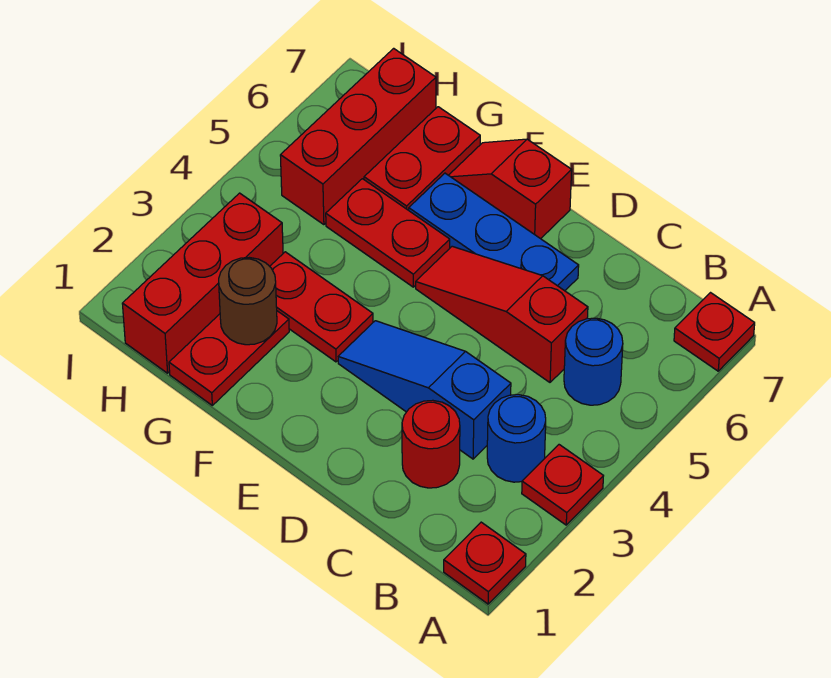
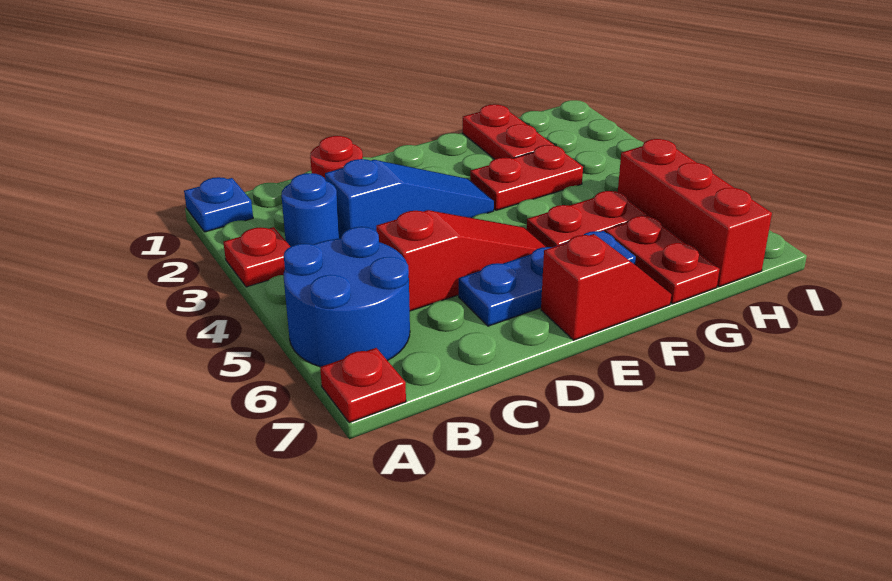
red 1x1 plate [444,522,526,604] -> blue 1x1 plate [184,177,253,232]
blue 1x1 round brick [564,318,623,405] -> blue 2x2 round brick [284,227,410,367]
brown 1x1 round brick [219,258,277,345] -> none
red 1x3 brick [122,193,283,373] -> none

